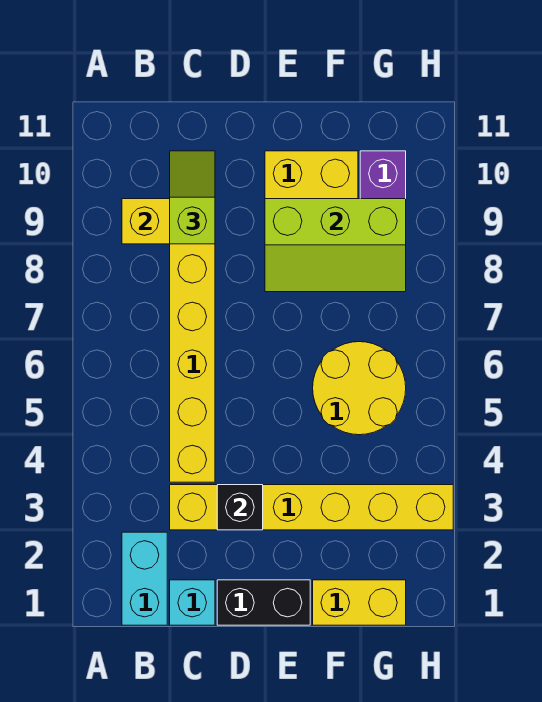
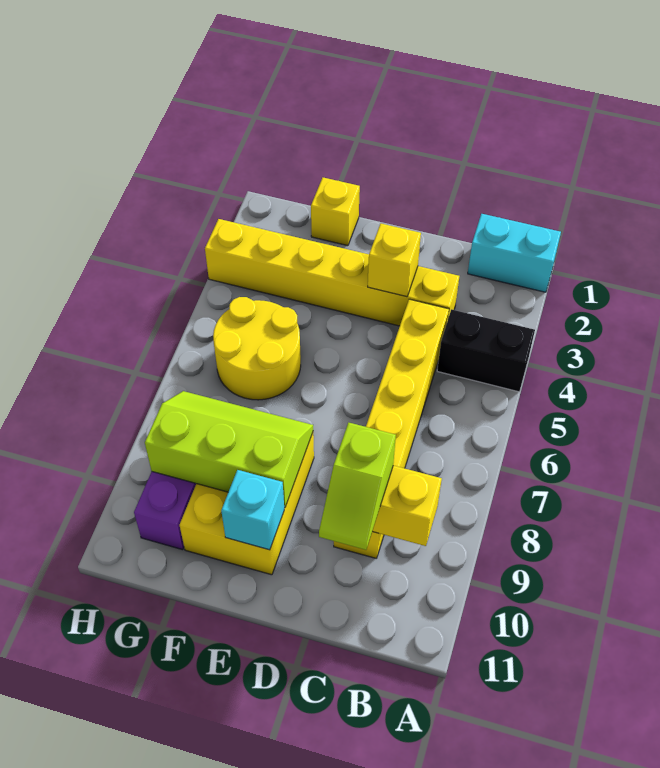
cyan 1x2 brick [122,532,167,625] -> cyan 1x2 brick turned to [468,214,561,292]
cyan 1x1 brick [170,580,215,625] -> cyan 1x1 brick moved to [221,470,284,550]
black 1x2 brick [217,580,310,625] -> black 1x2 brick moved to [437,309,535,392]
black 1x1 brick [217,485,263,530] -> yellow 1x1 brick [368,223,421,297]
yellow 1x2 brick [313,580,406,625] -> yellow 1x1 brick [311,178,360,246]

